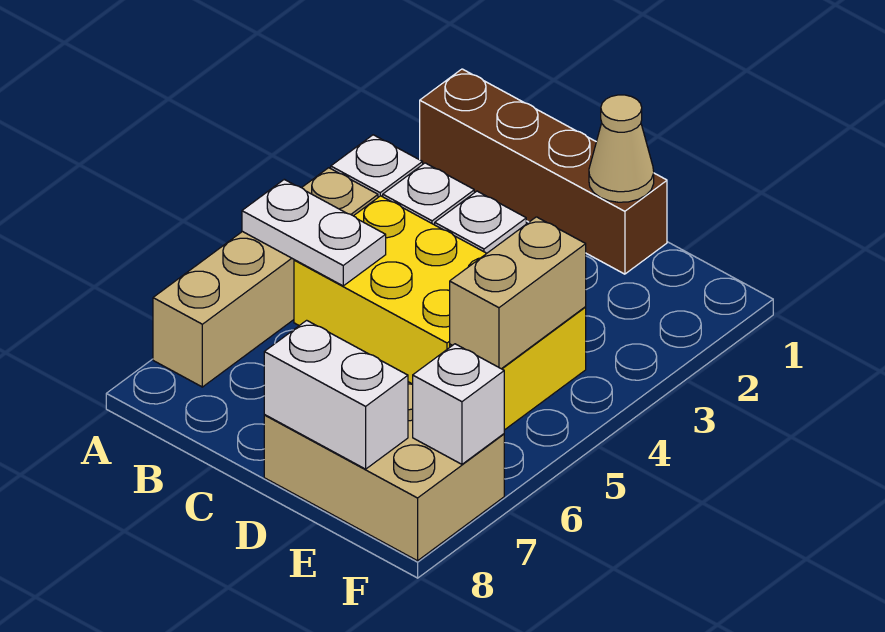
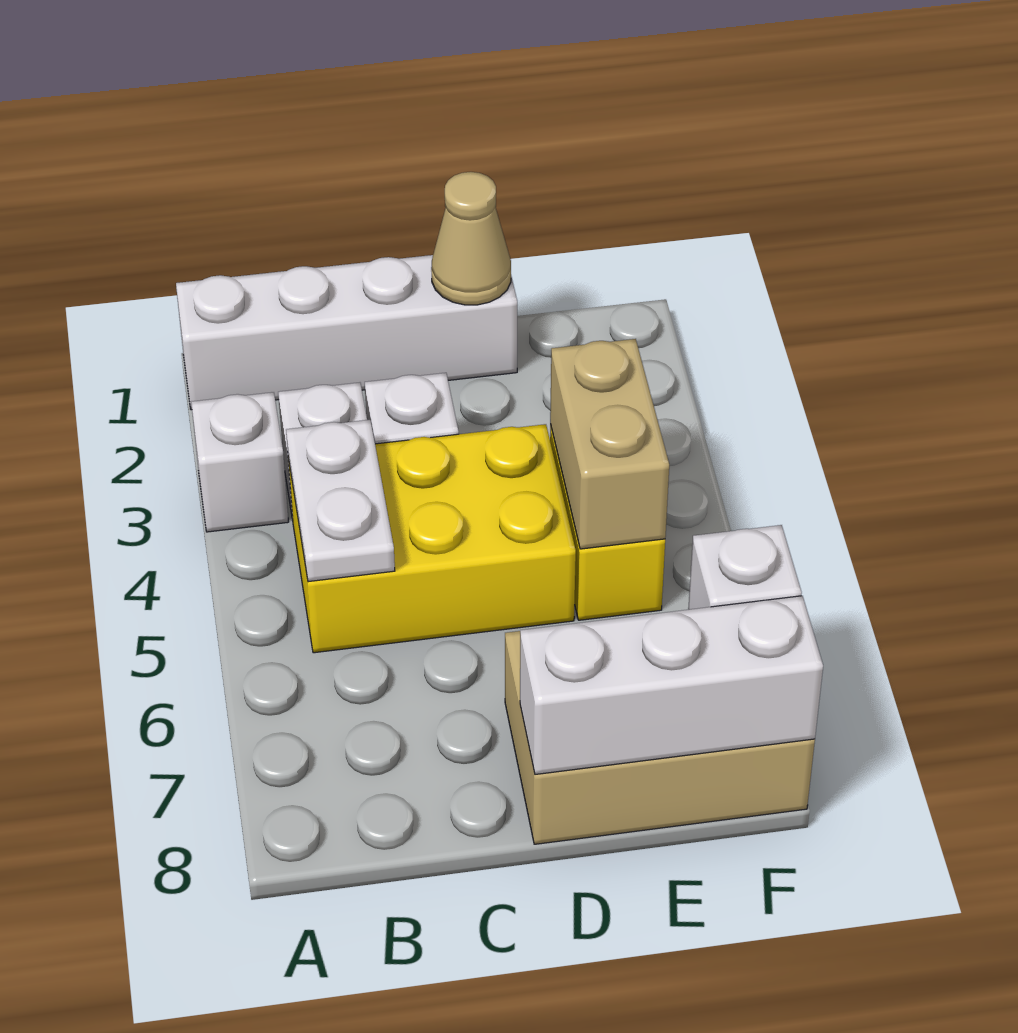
brown 1x4 brick [420,69,667,274] -> white 1x4 brick [176,255,517,410]
tan 1x4 brick [153,168,378,387] -> none
white 1x2 plate [242,179,386,286] -> white 1x2 plate turned to [286,420,395,582]
white 1x2 brick [264,320,408,469] -> white 1x3 brick [520,596,823,774]

